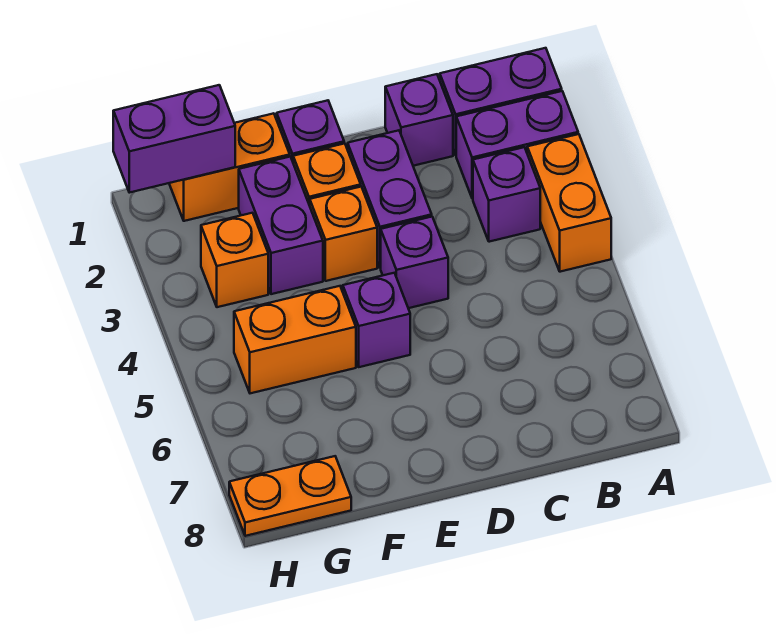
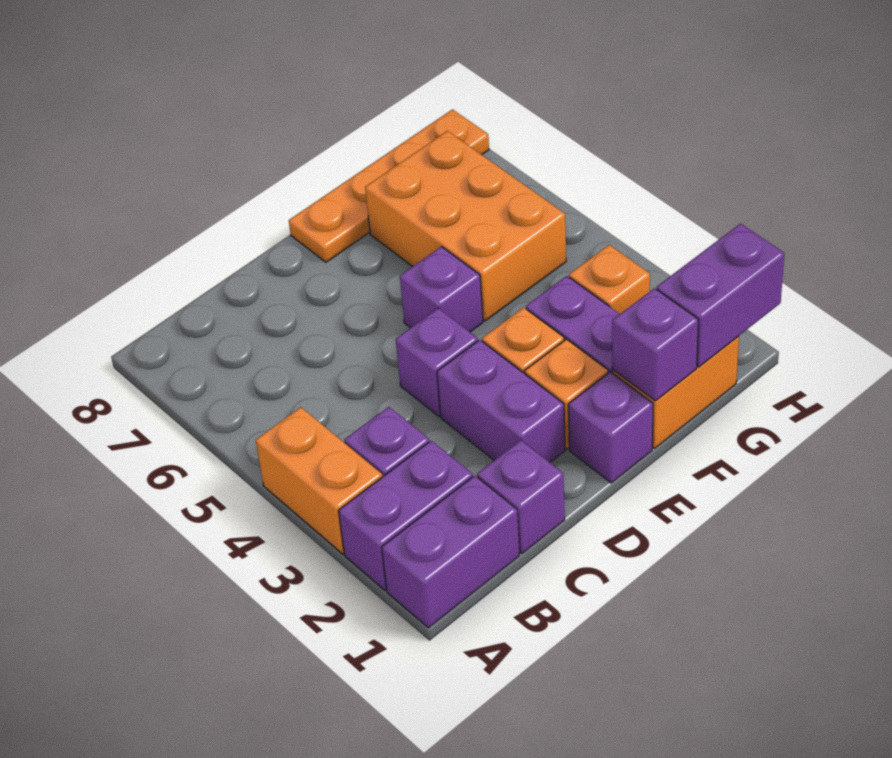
none -> purple 1x1 brick [612,288,698,401]
orange 1x2 brick [234,286,356,393] -> orange 2x3 brick [365,131,566,321]
orange 1x2 plate [229,456,351,536] -> orange 1x4 plate [289,109,489,262]

